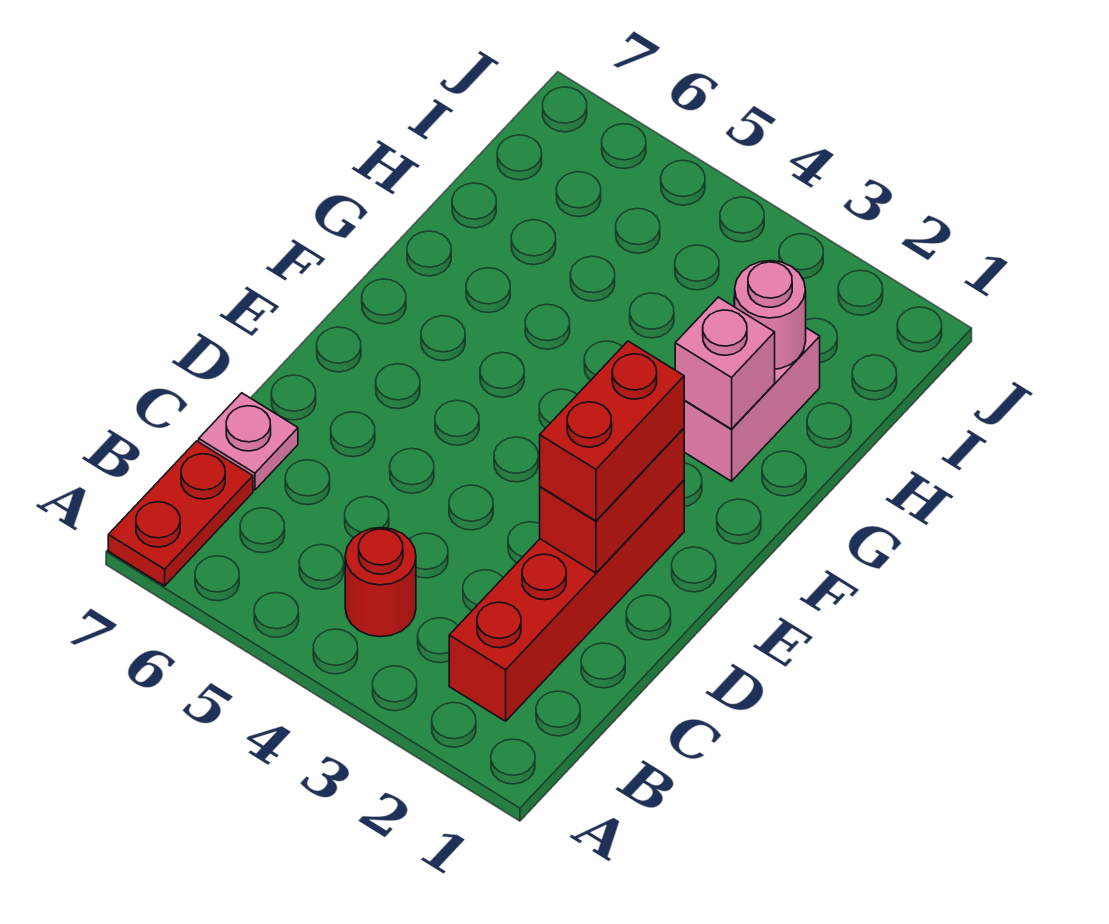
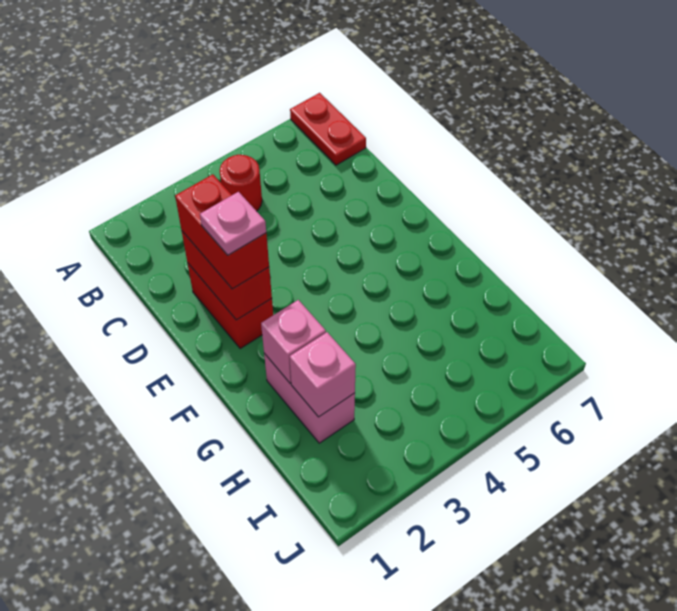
red 1x4 brick [449,480,684,721] -> red 1x2 brick [188,264,273,349]
pink 1x1 plate [199,393,298,490] -> pink 1x1 plate moved to [200,192,266,255]
pink 1x1 round brick [735,261,806,369] -> pink 1x1 brick [290,332,356,417]

